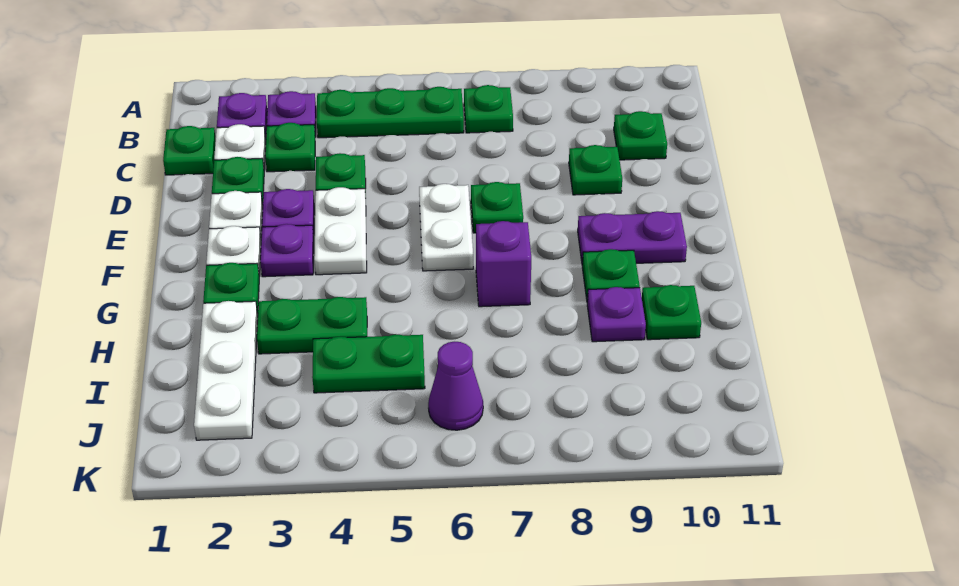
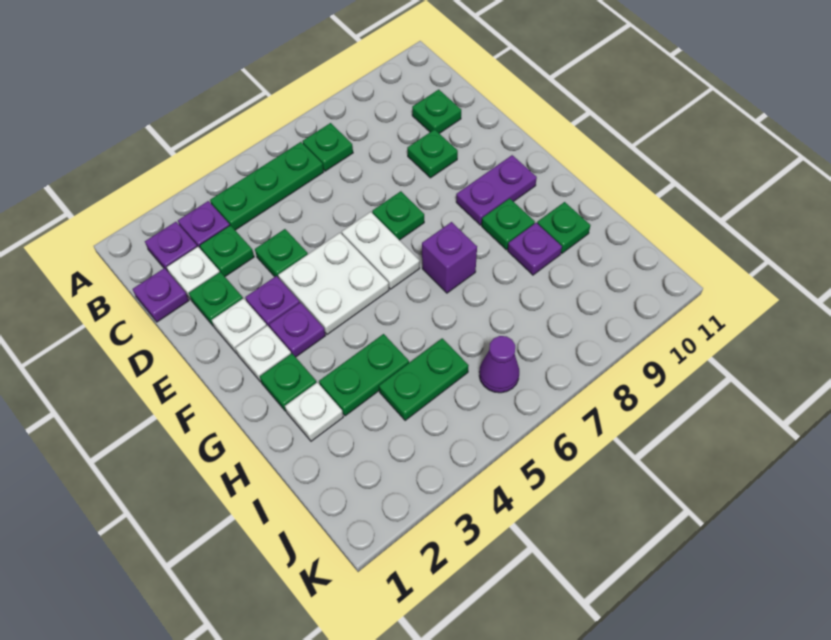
green 1x1 plate [163,126,216,175] -> purple 1x1 plate [133,268,189,322]
white 1x2 plate [314,187,367,275] -> white 2x2 plate [278,233,389,335]
white 1x3 plate [194,301,258,440] -> white 1x1 plate [285,382,343,441]

